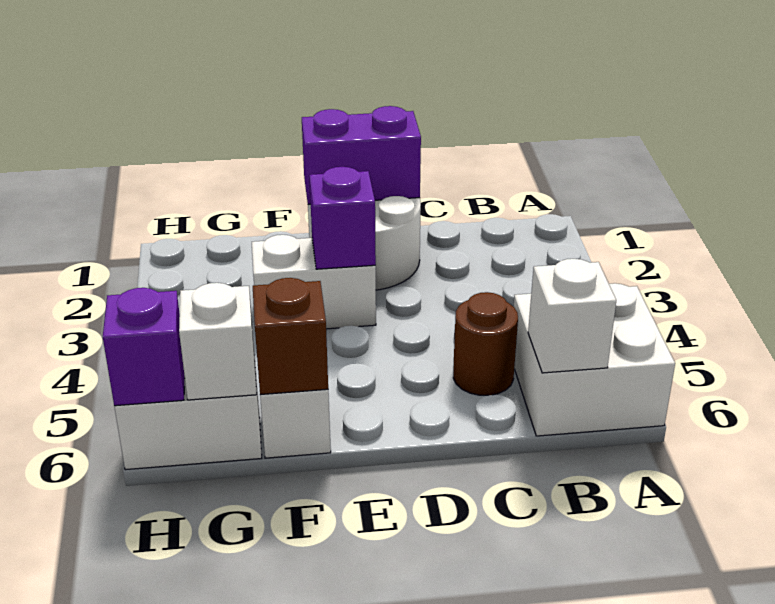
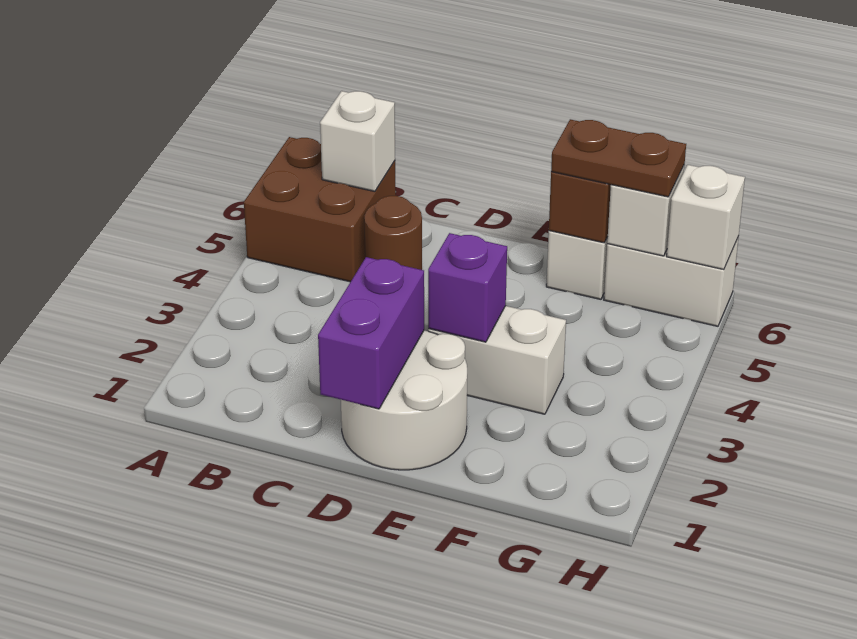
white 2x2 brick [514,283,675,436] -> brown 2x2 brick [244,137,396,282]
purple 1x2 brick [302,106,421,204] -> purple 1x2 brick turned to [318,257,424,409]
none -> brown 1x2 plate [551,119,686,197]
purple 1x1 brick [103,288,185,406] -> white 1x1 brick [667,165,745,270]

